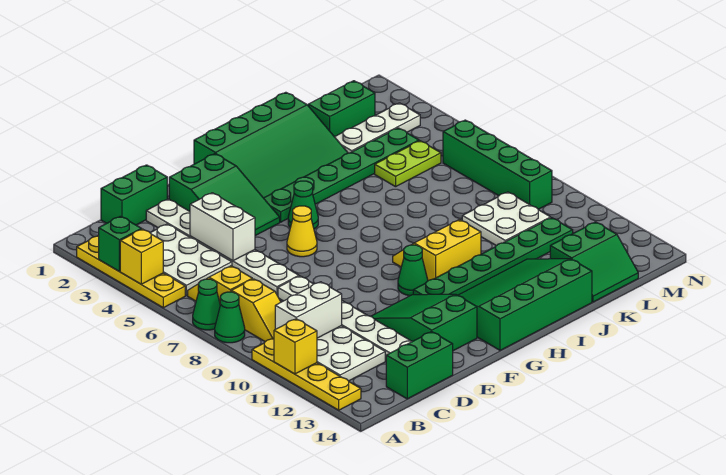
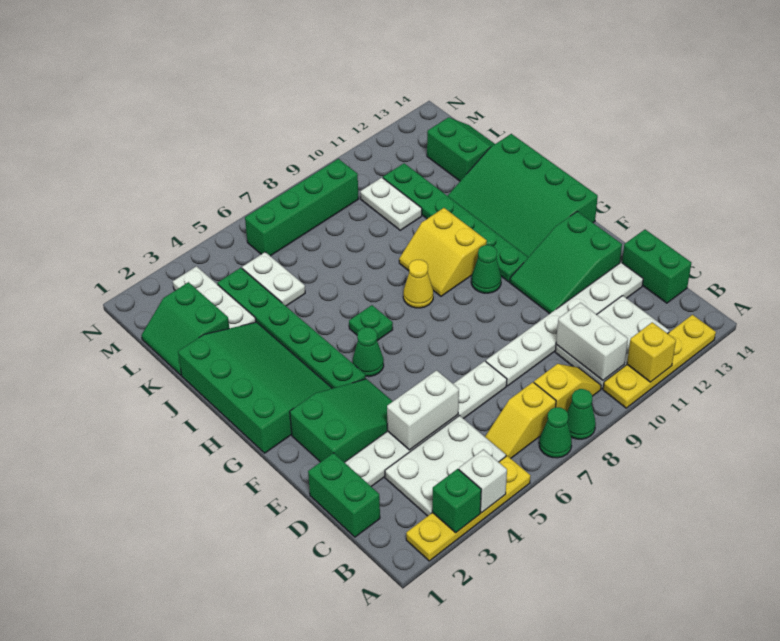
yellow 1x1 brick [120,229,163,284] -> white 1x1 brick [459,449,507,513]
yellow 1x1 cone [287,206,317,257] -> yellow 1x1 cone moved to [403,260,433,308]
none -> green 1x1 plate [349,305,393,341]
lime 1x2 plate [375,141,441,187] -> white 1x2 plate [242,252,305,306]
white 2x2 plate [462,192,551,246] -> white 1x2 plate [360,178,422,230]

